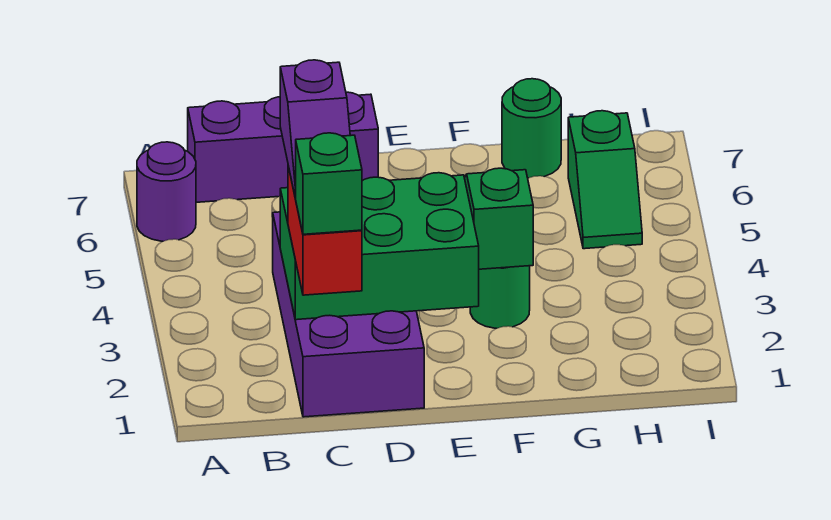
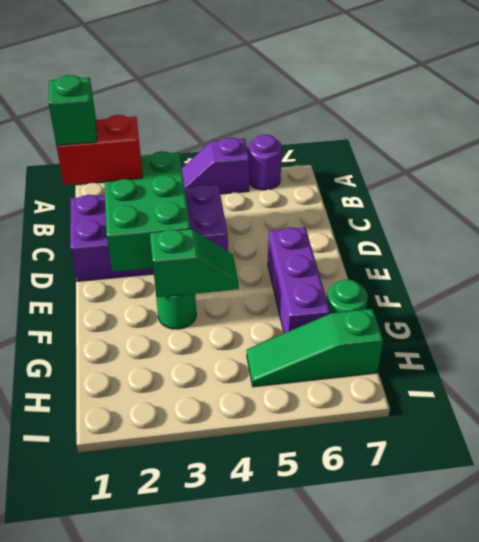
purple 1x3 brick [188,92,378,202] -> purple 1x3 brick moved to [268,227,330,333]
purple 1x2 slope [280,60,350,198] -> purple 1x2 slope moved to [182,137,249,194]
green 1x2 slope [568,111,642,249] -> green 1x3 slope [247,309,383,387]

